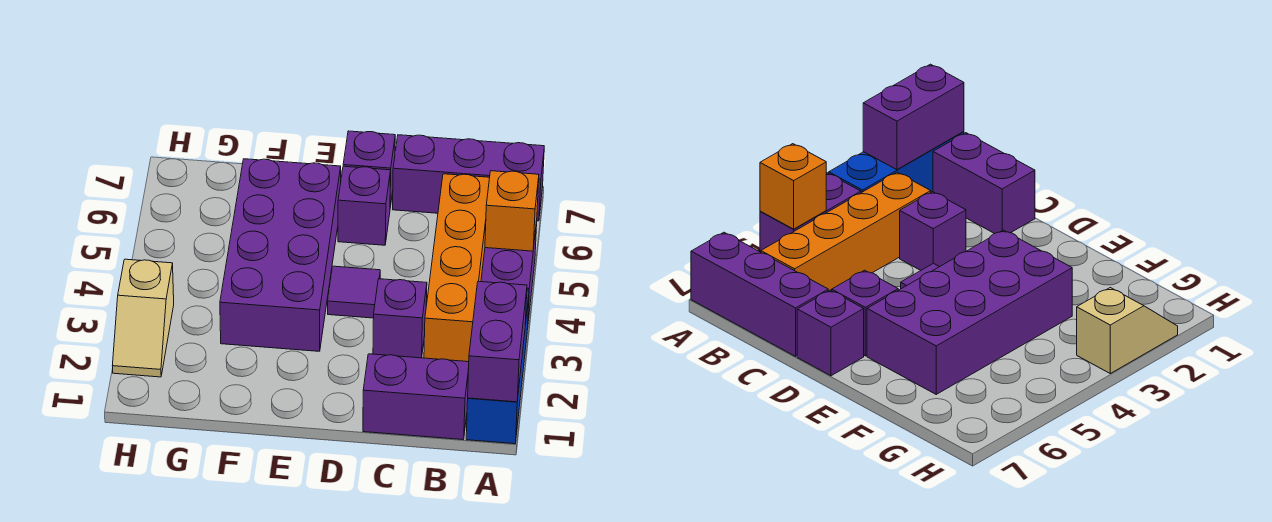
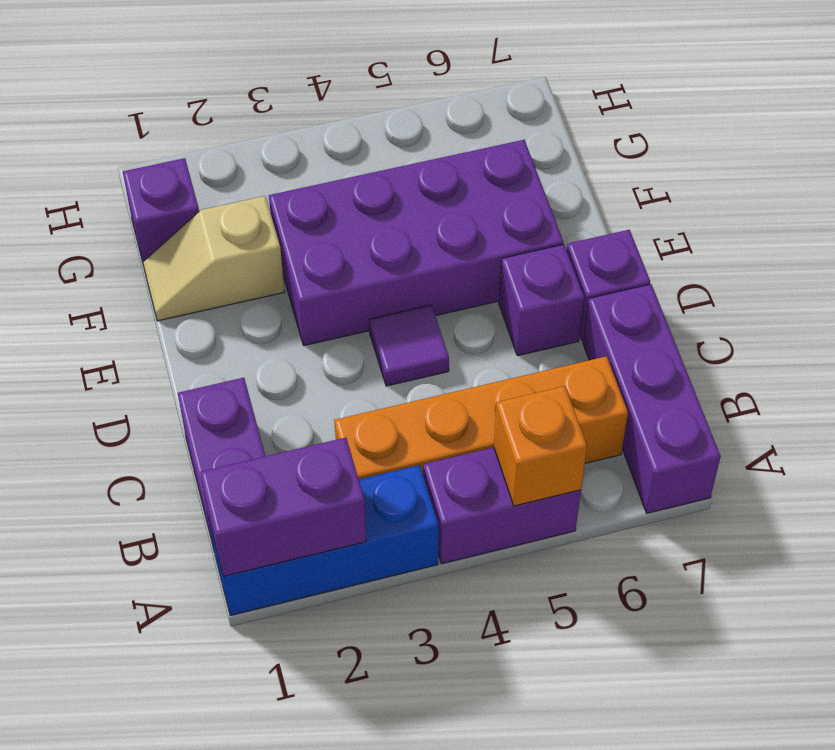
purple 1x1 brick [373,279,427,358] -> purple 1x1 brick moved to [123,158,199,262]
tan 1x2 slope [113,259,174,377] -> tan 1x2 slope moved to [143,196,285,321]

